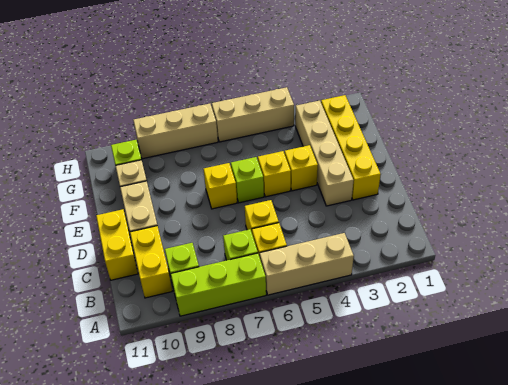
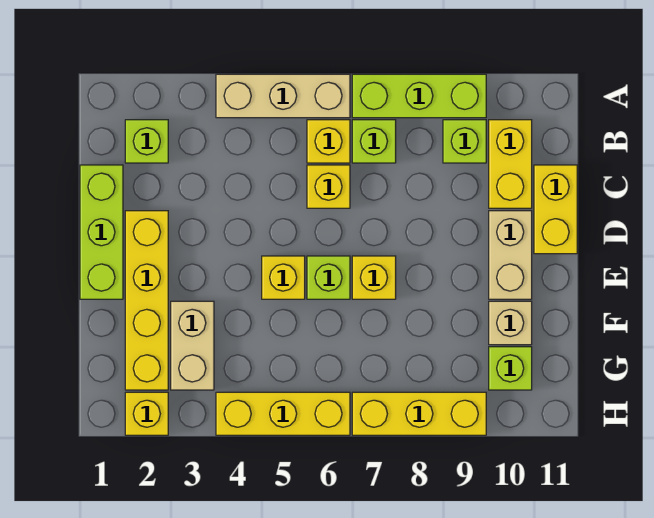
none -> lime 1x1 brick [125,120,168,163]
none -> lime 1x3 brick [80,165,123,299]
tan 1x4 brick [295,101,354,206] -> tan 1x2 brick [171,301,214,390]
yellow 1x1 brick [285,145,318,191] -> yellow 1x1 brick moved to [125,392,168,435]
tan 1x3 brick [212,87,294,142] -> yellow 1x3 brick [216,392,350,435]
tan 1x3 brick [133,104,218,159] -> yellow 1x3 brick [352,392,486,435]

